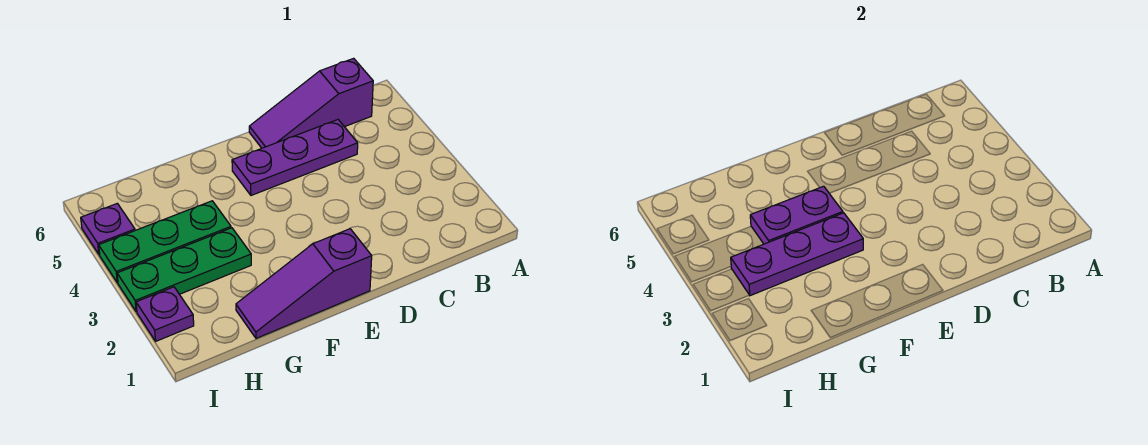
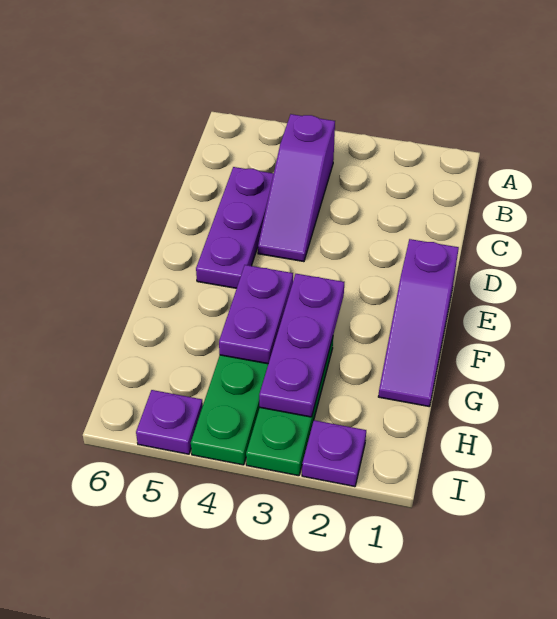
purple 1x3 slope [249,58,373,148] -> purple 1x3 slope moved to [258,114,335,262]

